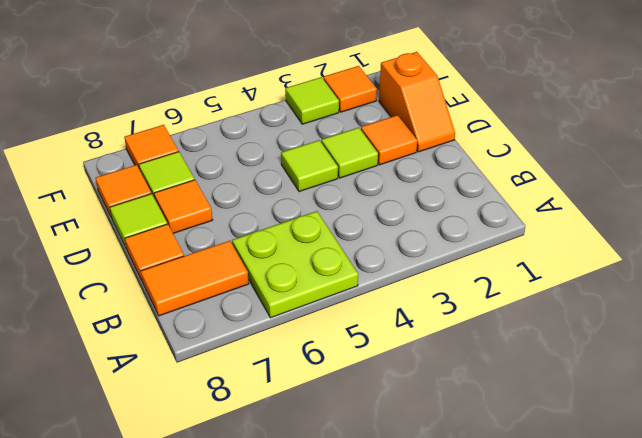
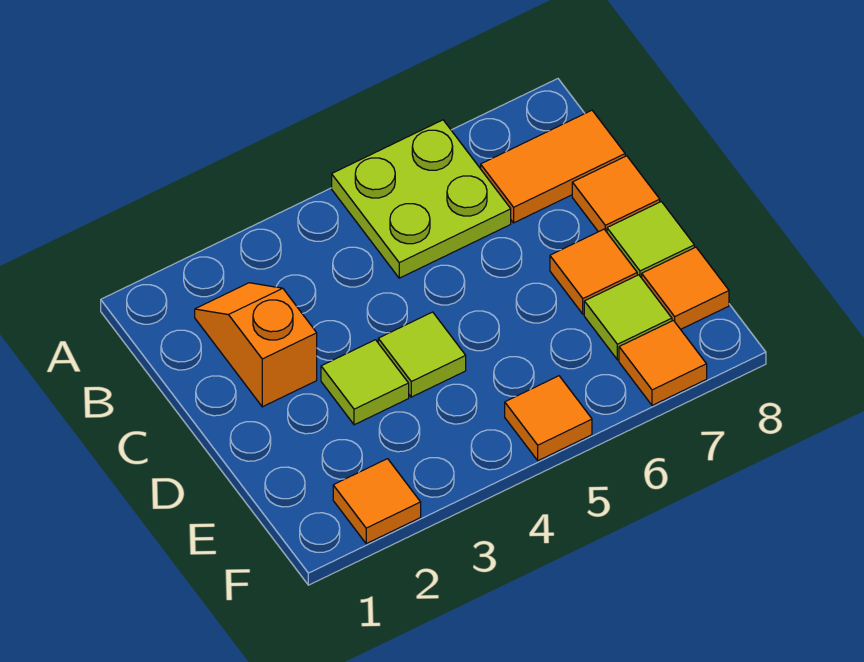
orange 1x2 slope [379,52,455,152] -> orange 1x2 slope moved to [195,283,317,407]
orange 1x1 tile [361,115,417,165] -> orange 1x1 tile moved to [505,376,592,461]
lime 1x1 tile [285,77,339,124] -> none

